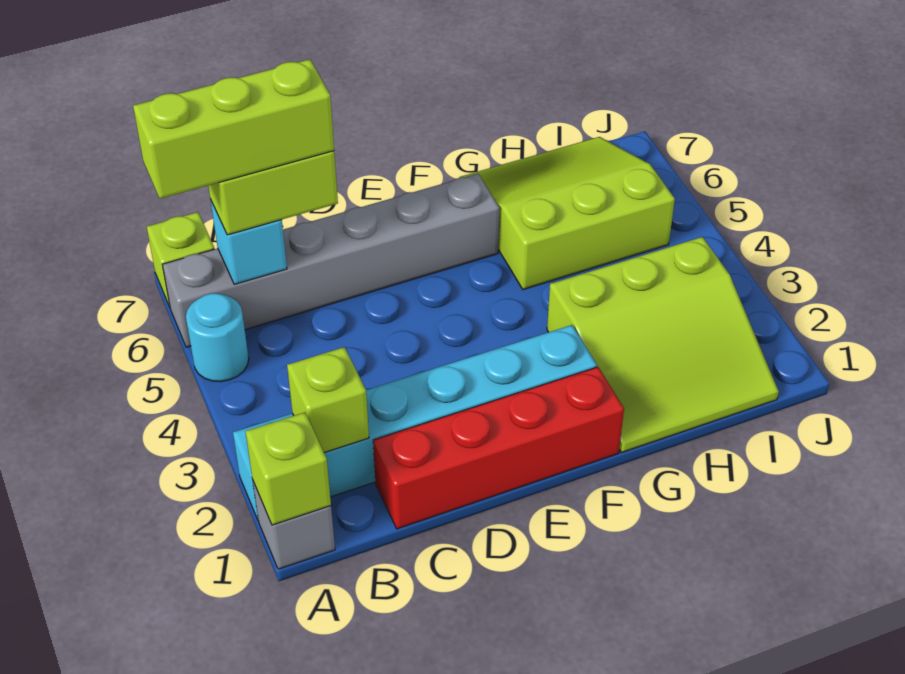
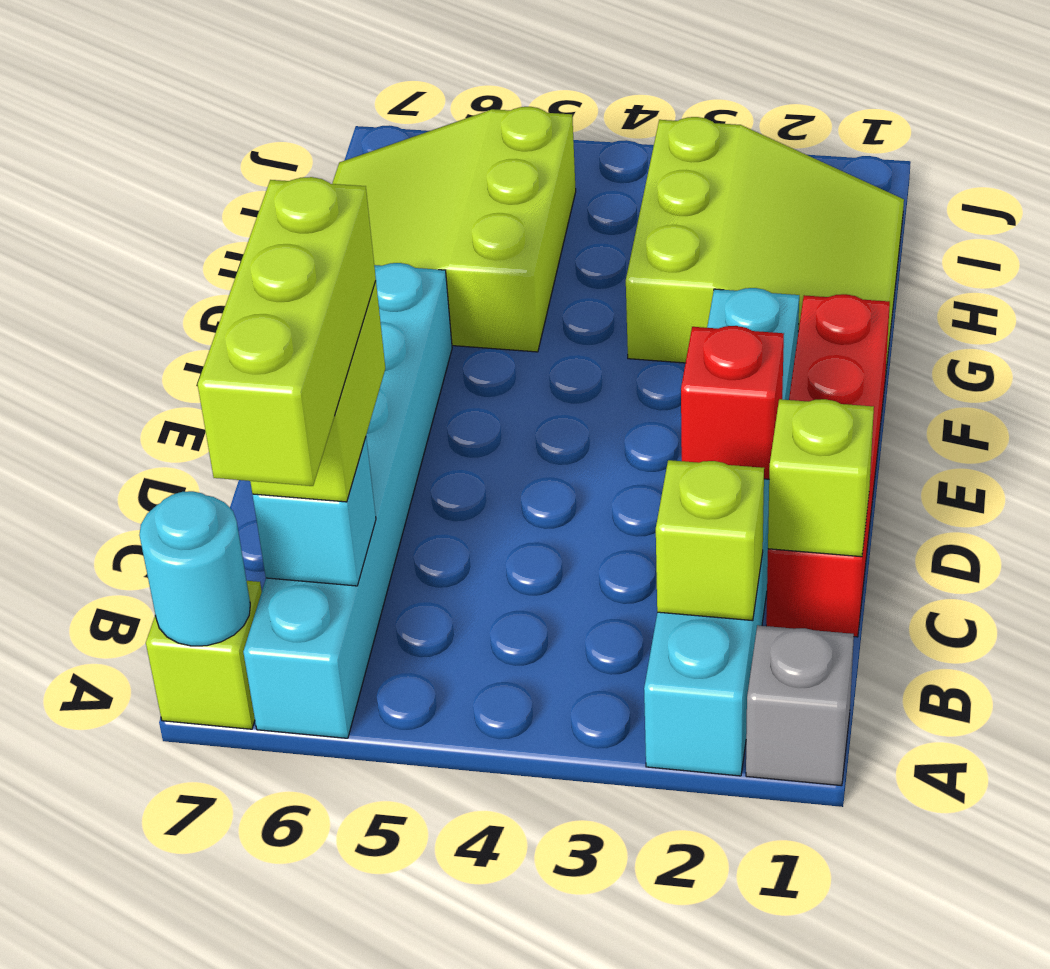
lime 1x1 brick [245,412,331,525] -> lime 1x1 brick moved to [768,399,874,557]
cyan 1x1 round brick [186,293,249,382] -> cyan 1x1 round brick moved to [139,491,250,646]
grey 1x6 brick [162,174,499,347] -> cyan 1x6 brick [243,263,452,738]
none -> red 1x1 brick [681,326,784,479]

